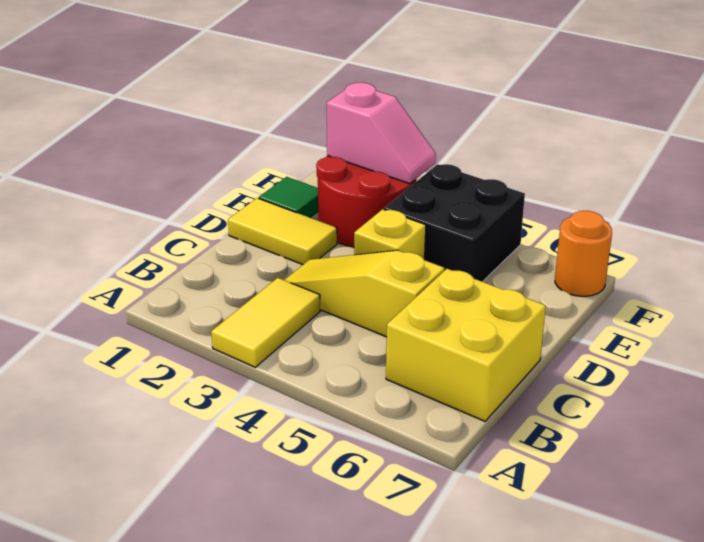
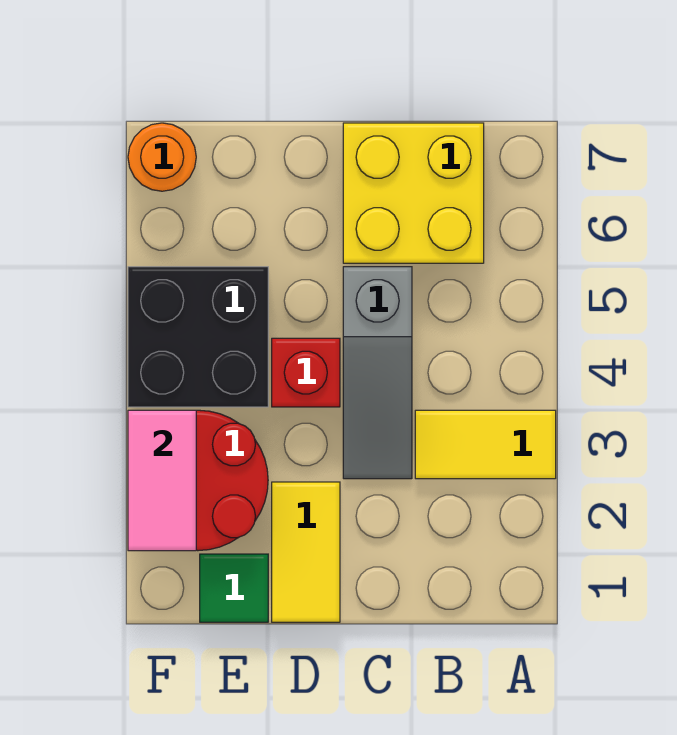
yellow 1x3 slope [285,250,445,337] -> grey 1x3 slope [343,267,412,479]
yellow 1x1 brick [354,209,426,260] -> red 1x1 brick [272,338,340,407]
pink 1x2 slope [327,83,436,184] -> pink 1x2 tile [128,410,196,551]

